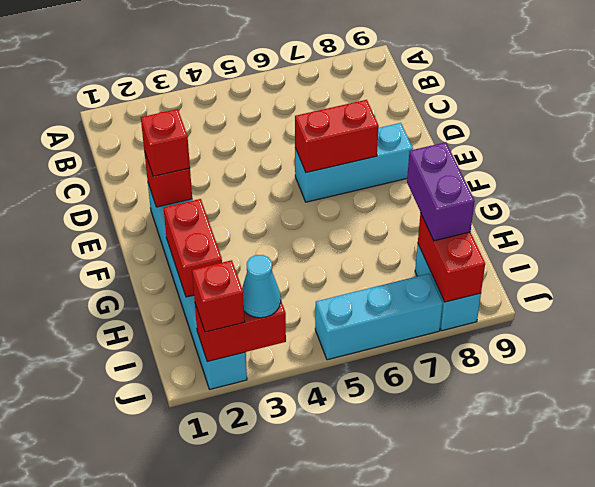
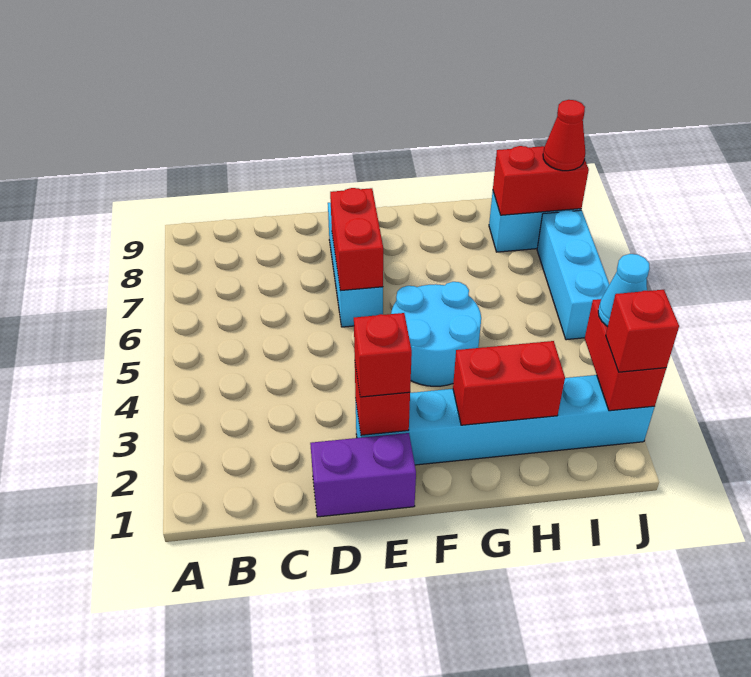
none -> cyan 2x2 round brick [391,282,481,386]
purple 1x2 brick [407,142,475,241] -> purple 1x2 brick moved to [310,433,416,517]
none -> red 1x1 cone [543,100,585,171]

